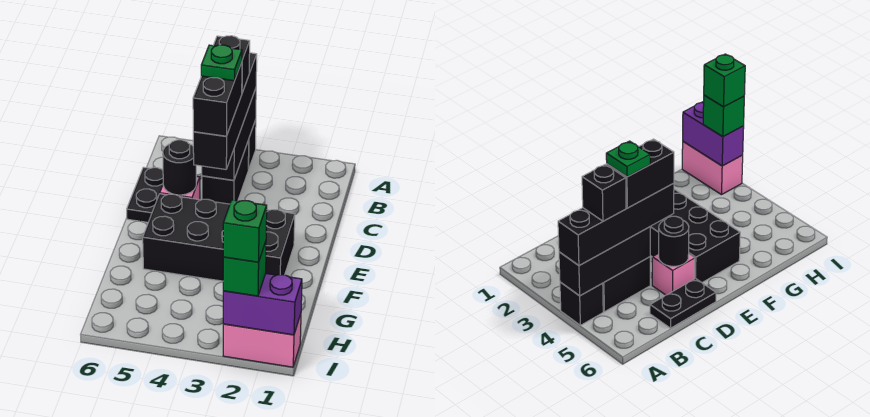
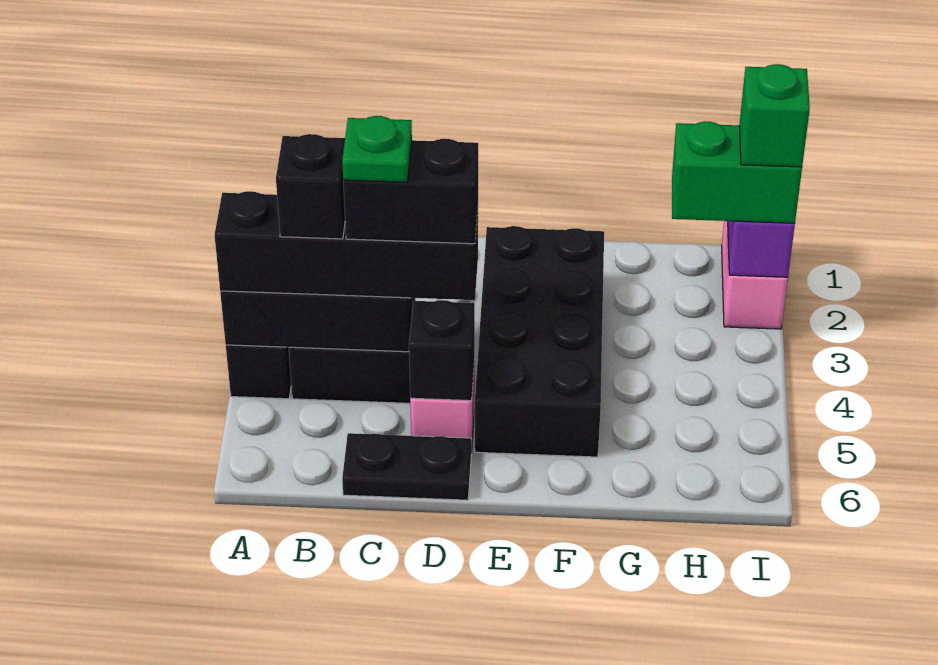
black 1x1 round brick [163,140,196,195] -> black 1x1 brick [409,300,475,401]
green 1x1 brick [223,241,266,296] -> green 1x2 brick [672,121,802,223]

